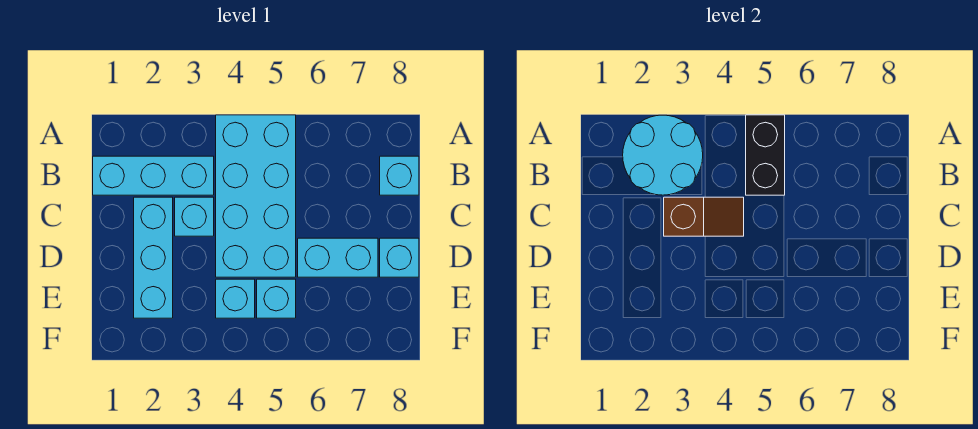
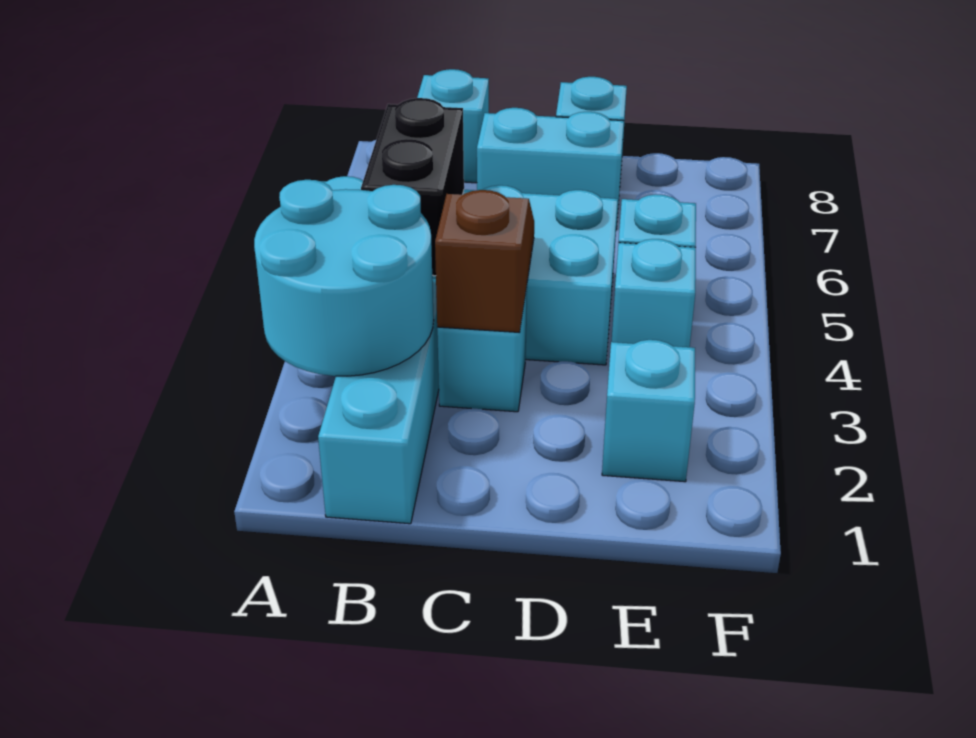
black 1x2 brick [746,115,785,195] -> black 1x2 brick turned to [361,98,464,276]
cyan 1x3 brick [134,197,173,318] -> cyan 1x1 brick [602,340,695,482]
cyan 1x2 brick [298,238,378,277] -> cyan 1x2 brick turned to [477,108,624,230]

